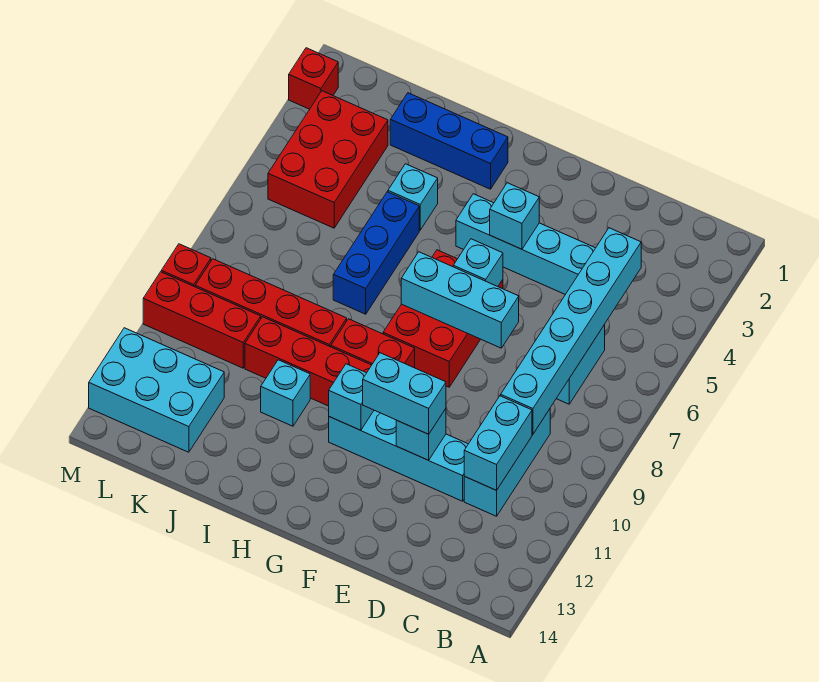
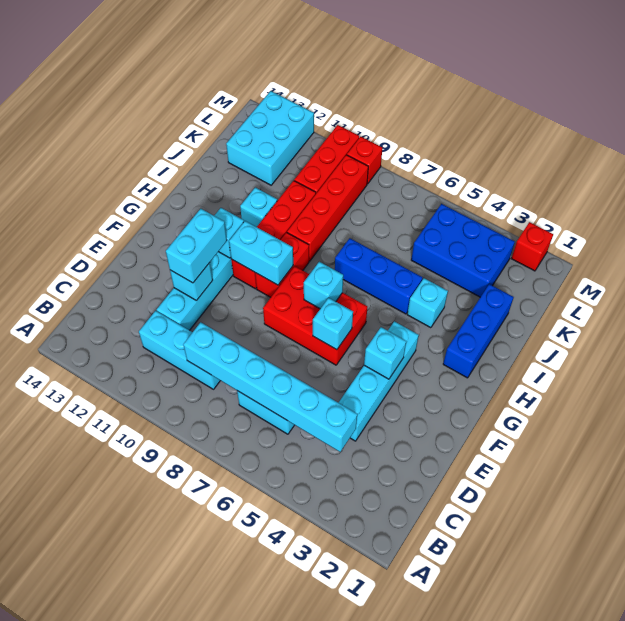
cyan 1x2 brick [464,396,532,490] -> cyan 1x2 brick moved to [229,221,293,285]
cyan 1x3 brick [401,252,519,348] -> cyan 1x1 brick [304,262,343,309]
red 2x3 brick [268,91,388,228] -> blue 2x3 brick [411,204,515,297]

